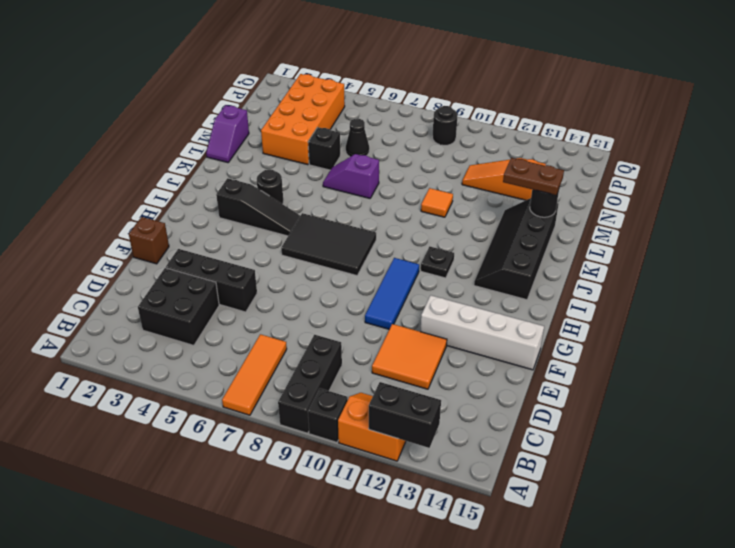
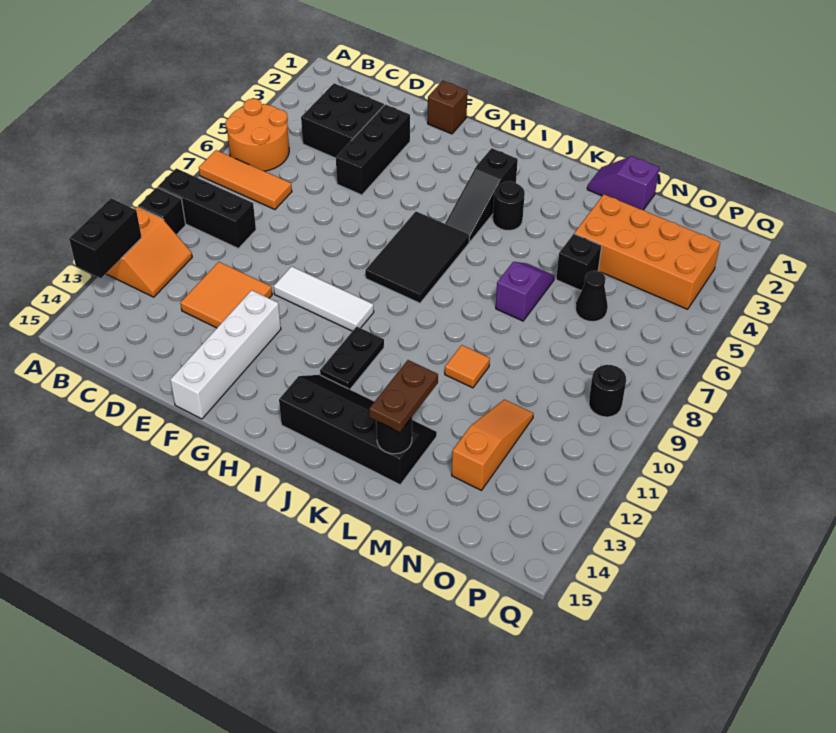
none -> orange 2x2 round brick [225,99,289,171]
blue 1x3 tile [365,258,419,329] -> white 1x3 tile [274,266,374,331]
black 1x1 plate [421,246,454,278] -> black 1x2 plate [320,326,384,389]

